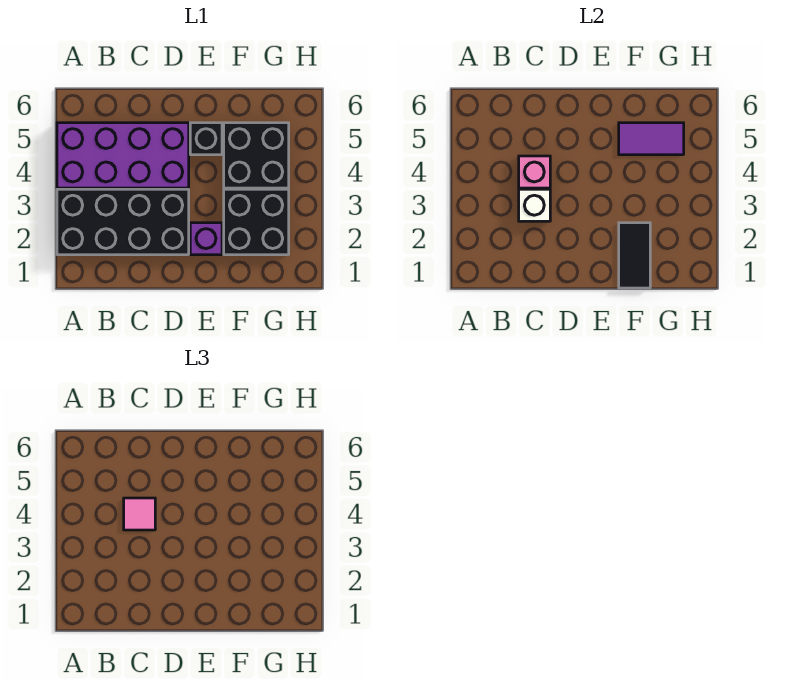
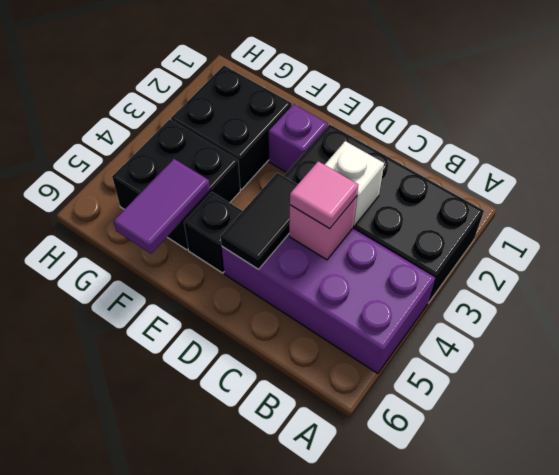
black 1x2 tile [619,223,650,288] -> black 1x2 tile moved to [221,173,297,269]
purple 1x2 tile [619,123,684,155] -> purple 1x2 tile turned to [113,159,210,254]

